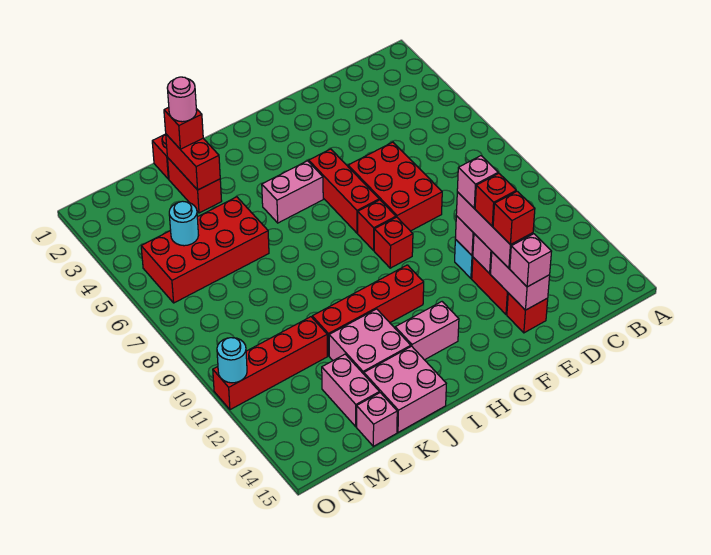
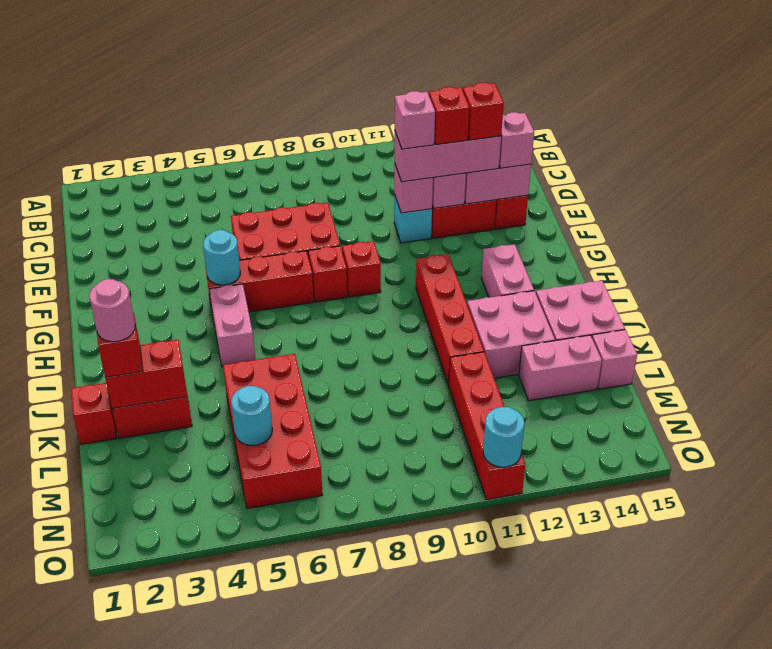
none -> cyan 1x1 round brick [203,230,240,285]

